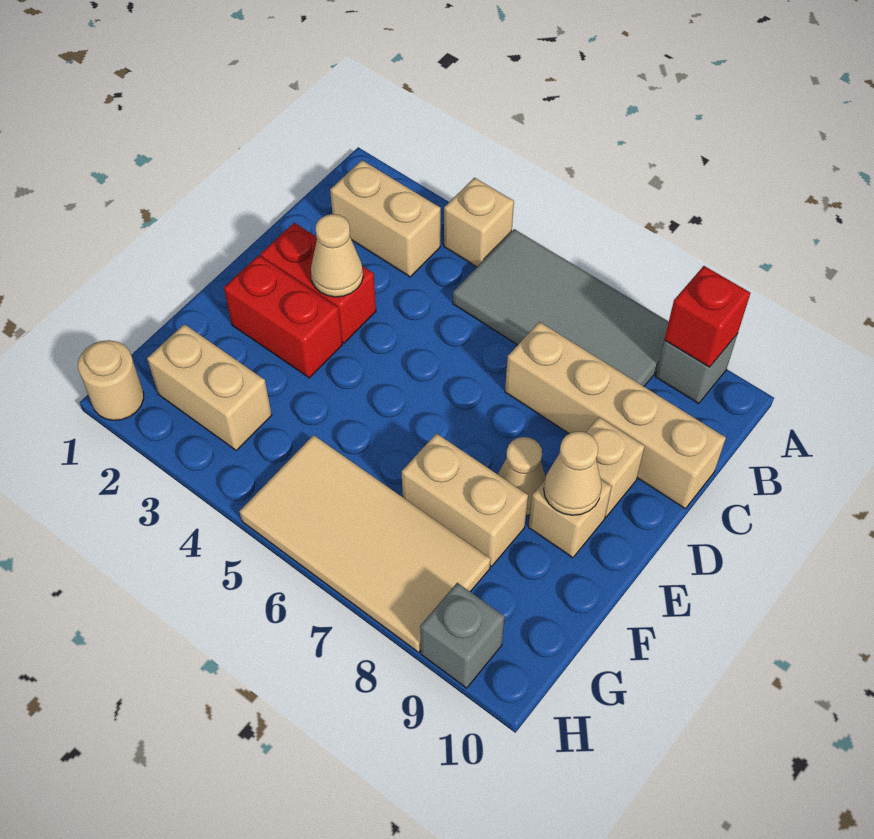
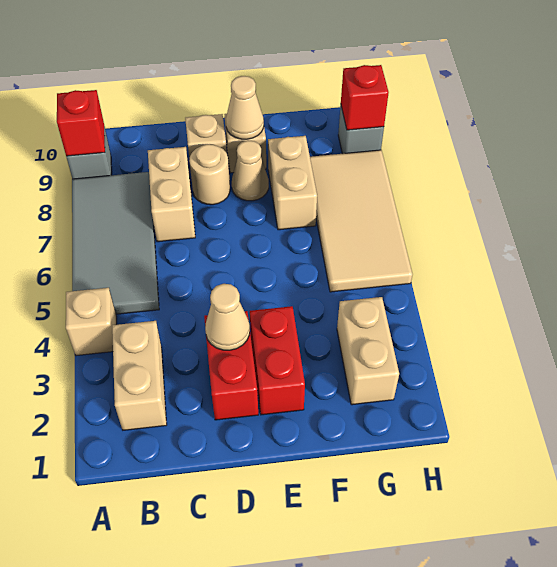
tan 1x4 brick [505,322,726,509] -> tan 1x2 brick [148,147,195,242]
tan 1x1 round brick [78,340,144,420] -> tan 1x1 round brick moved to [189,144,230,205]
none -> red 1x1 brick [341,65,389,130]

